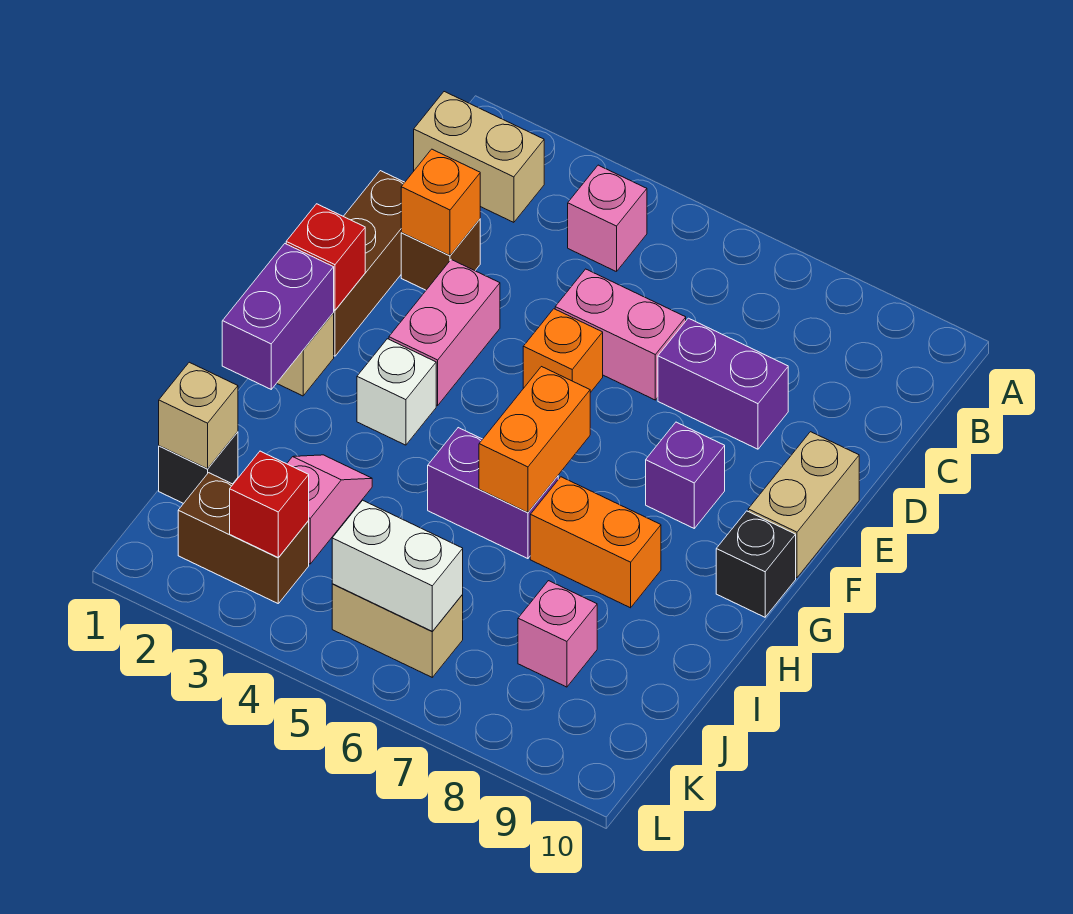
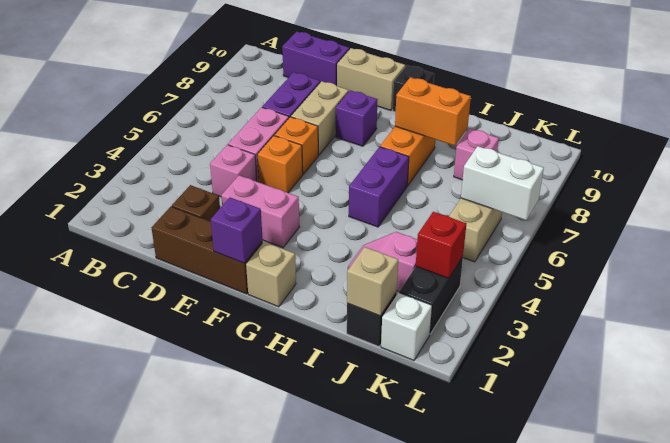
tan 1x2 brick [414,92,544,222] -> tan 1x2 brick moved to [291,81,349,155]
pink 1x1 brick [568,165,647,272] -> pink 1x1 brick moved to [210,145,257,197]
orange 1x1 brick [401,149,480,256] -> orange 1x1 brick moved to [275,117,318,174]
red 1x1 brick [286,204,365,310] -> purple 1x1 brick [211,198,263,263]
purple 1x2 brick [222,244,334,389] -> purple 1x2 brick moved to [282,31,349,86]
white 1x1 brick [357,339,436,445] -> white 1x1 brick moved to [381,293,432,360]
orange 1x2 brick [479,367,590,512] -> orange 1x2 brick moved to [395,77,471,146]
brown 1x2 brick [178,473,309,603] -> black 1x2 brick [399,257,463,334]
white 1x2 brick [332,500,463,631] -> white 1x2 brick turned to [461,146,544,220]

